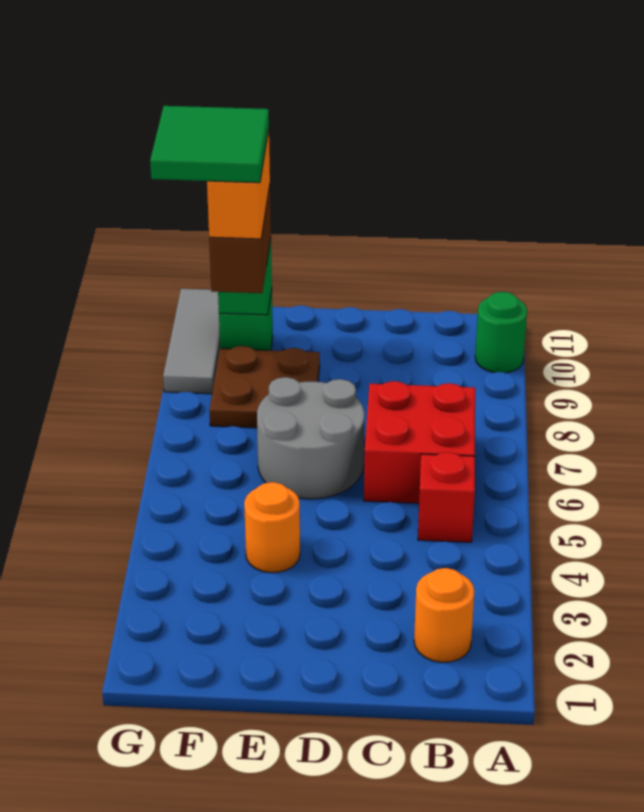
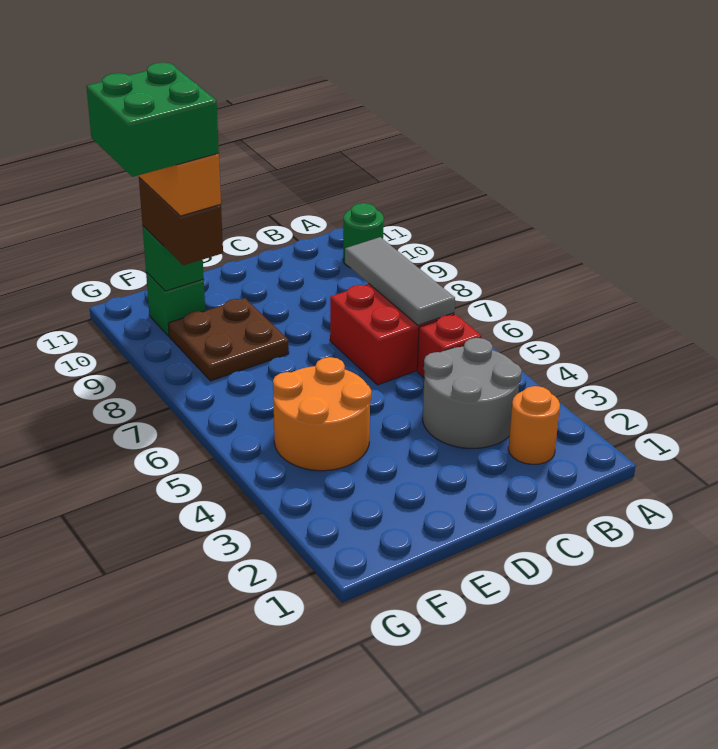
grey 2x2 round brick [257,377,364,499] -> grey 2x2 round brick moved to [423,338,522,448]
orange 1x1 round brick [244,482,300,573] -> orange 2x2 round brick [273,357,371,471]
green 2x2 tile [150,106,269,183] -> green 2x2 brick [86,62,219,177]
grey 1x3 tile [163,289,220,394] -> grey 1x3 tile moved to [345,237,455,325]

